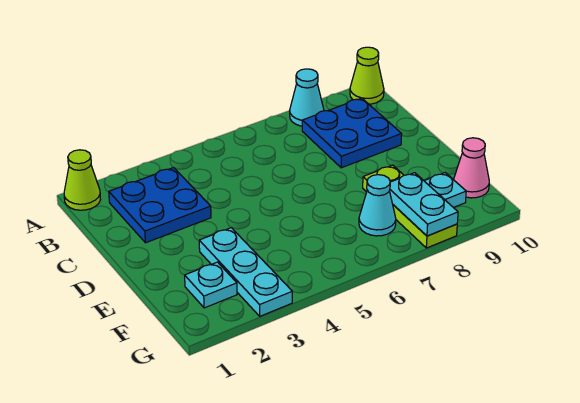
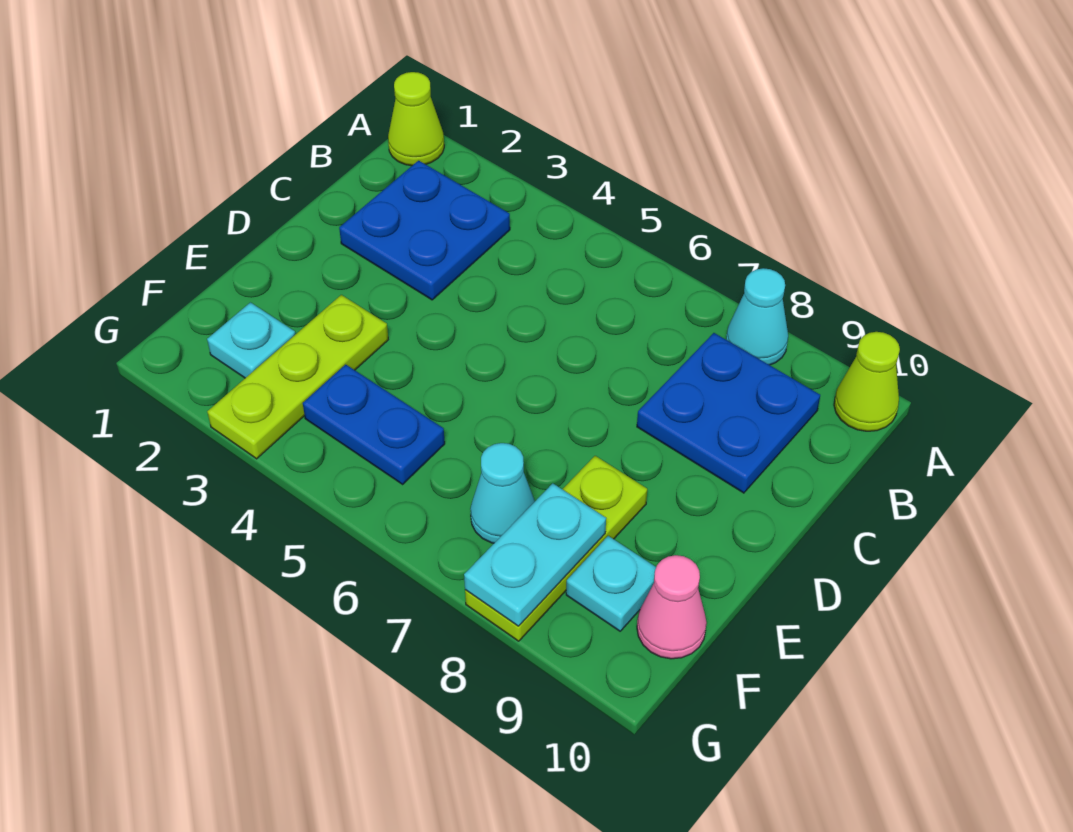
cyan 1x3 plate [199,228,292,316] -> lime 1x3 plate [207,295,388,459]
none -> blue 1x2 plate [303,365,445,484]

